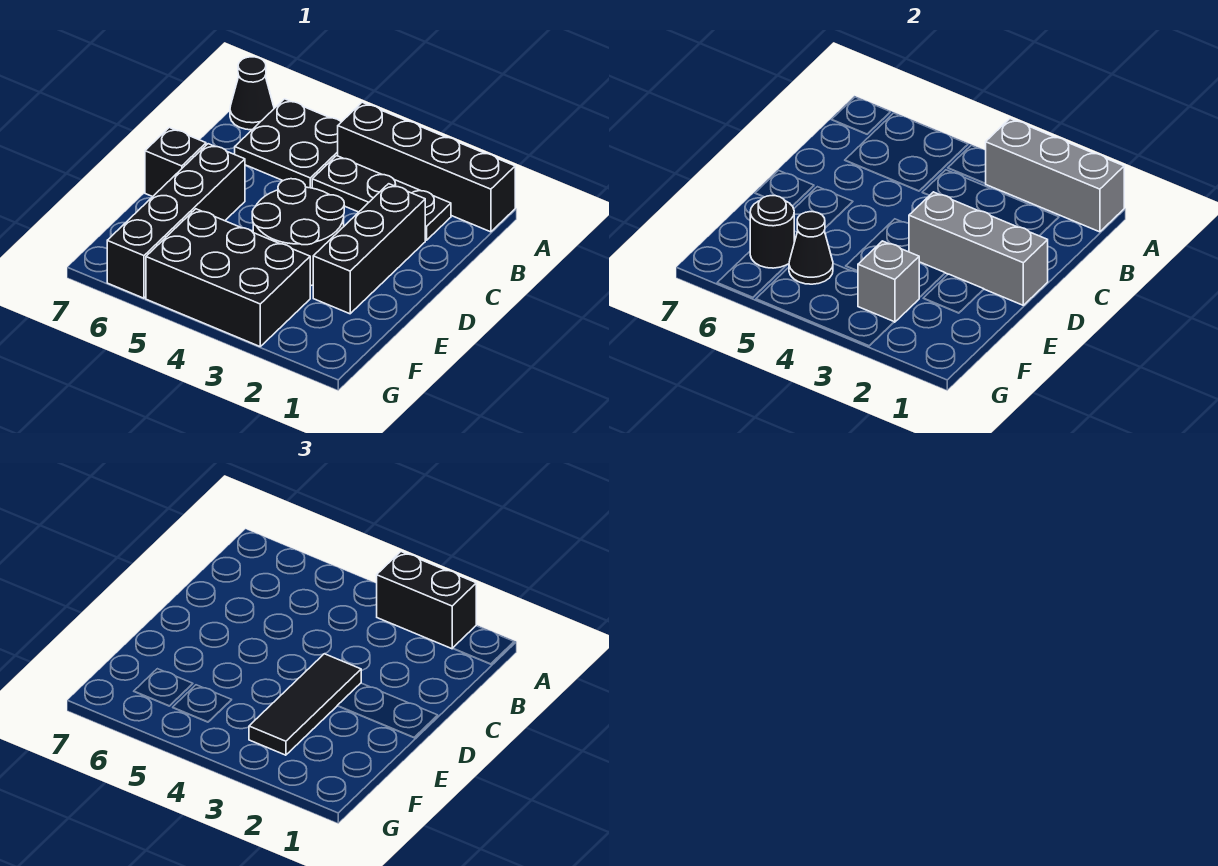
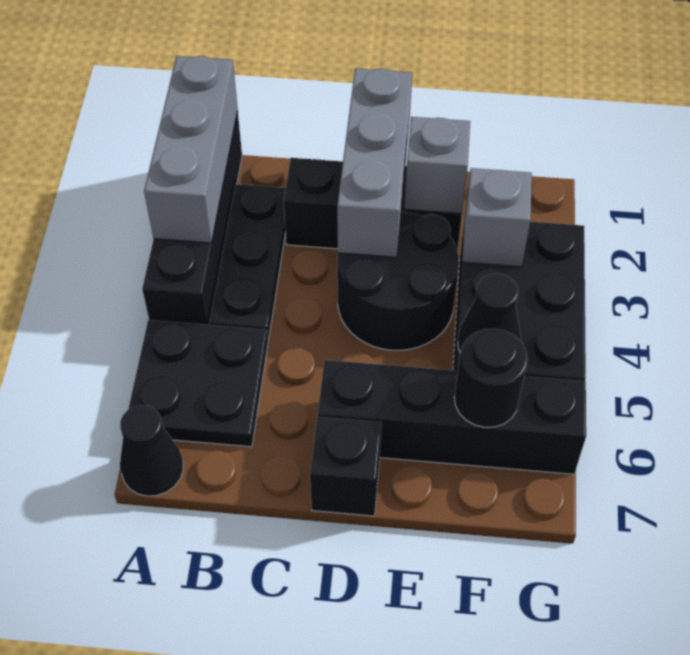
black 1x2 brick [377,552,476,649] -> none
black 1x3 tile [249,654,361,755] -> none
none -> grey 1x1 brick [404,117,470,214]

